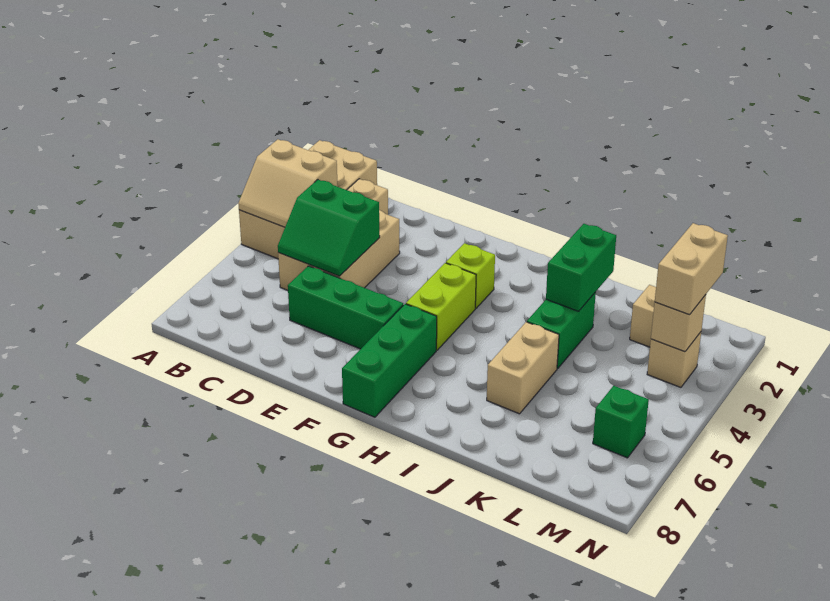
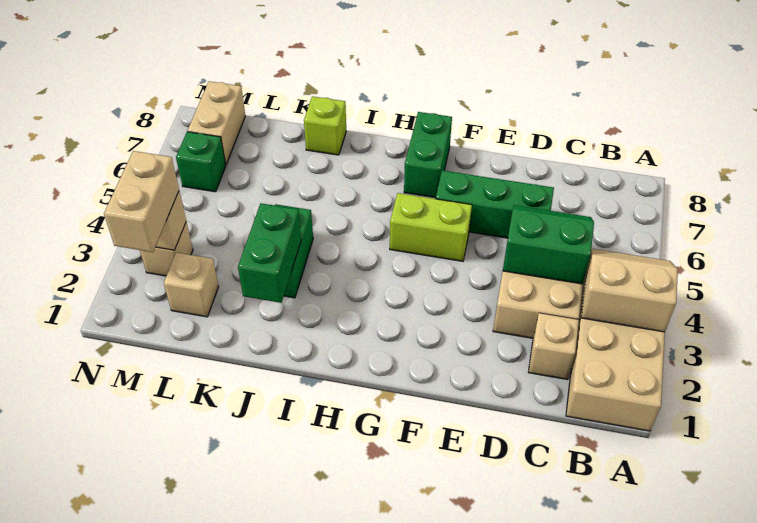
lime 1x1 brick [446,243,495,308] -> lime 1x1 brick moved to [304,96,346,155]
lime 1x2 brick [406,263,476,350] -> lime 1x2 brick turned to [390,193,472,261]
green 1x3 brick [342,304,437,417] -> green 1x2 brick [404,112,452,198]
tan 1x2 brick [487,322,559,414] -> tan 1x2 brick moved to [188,81,245,165]

